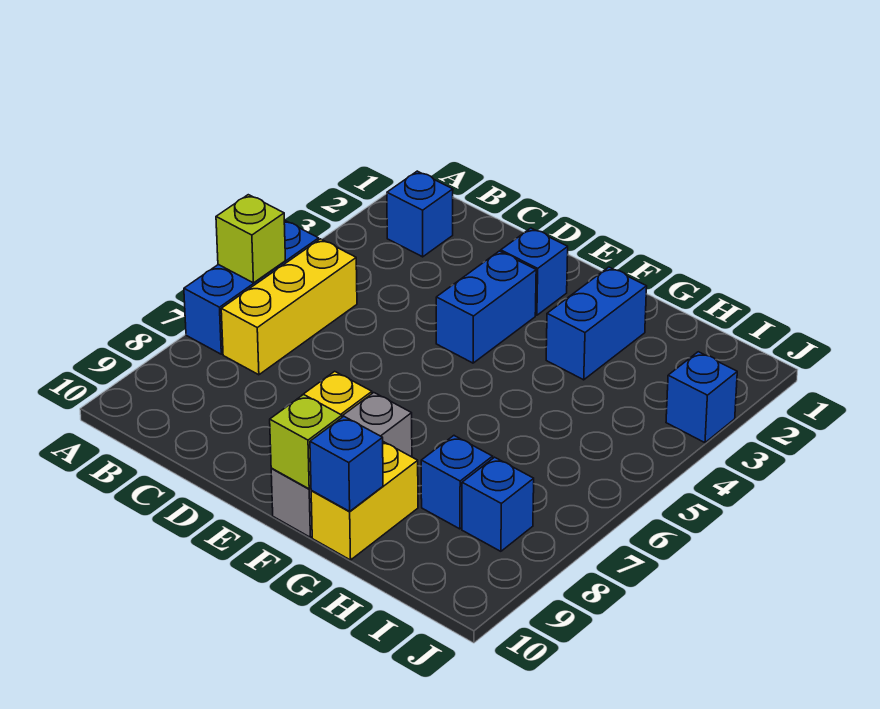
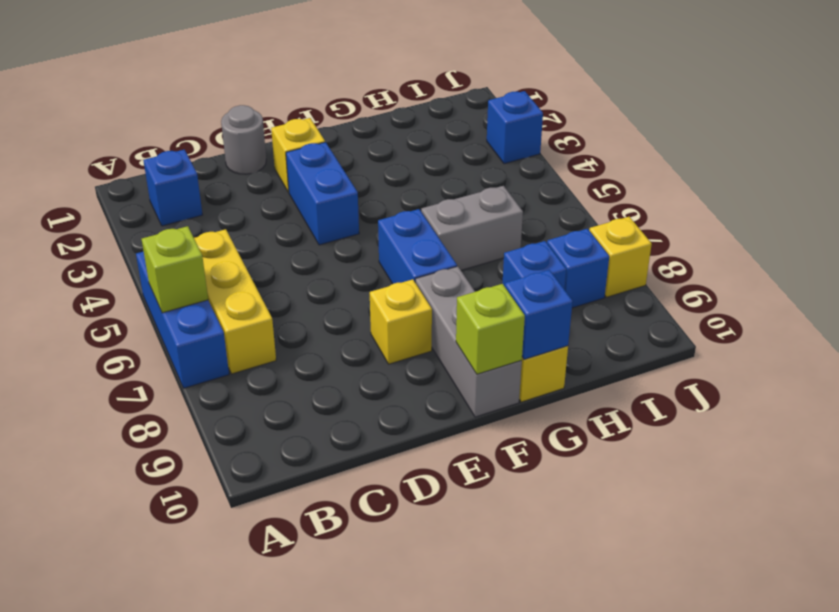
none -> grey 1x1 round brick [221,105,266,174]
blue 1x1 brick [501,228,568,315] -> yellow 1x1 brick [271,118,325,192]
blue 1x2 brick [546,267,647,380] -> blue 1x2 brick moved to [378,209,457,284]
none -> grey 1x2 brick [421,186,523,270]
none -> yellow 1x1 brick [589,217,652,297]

